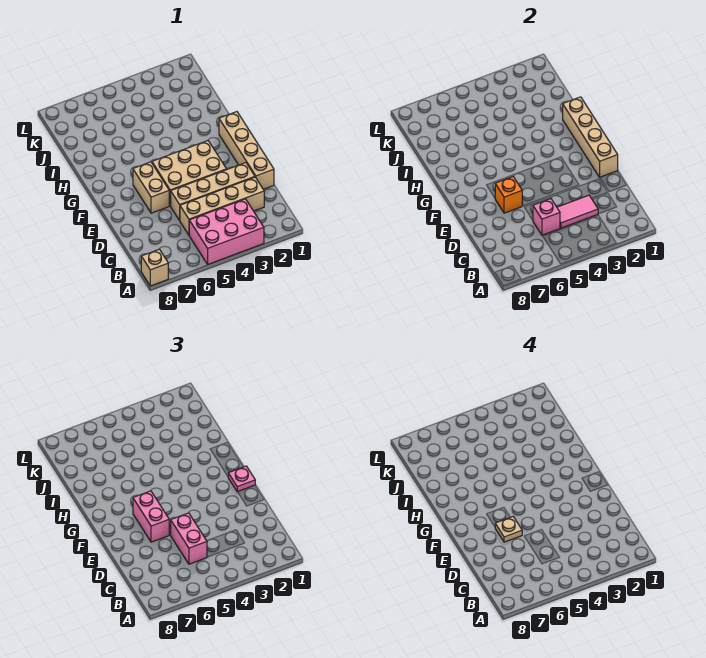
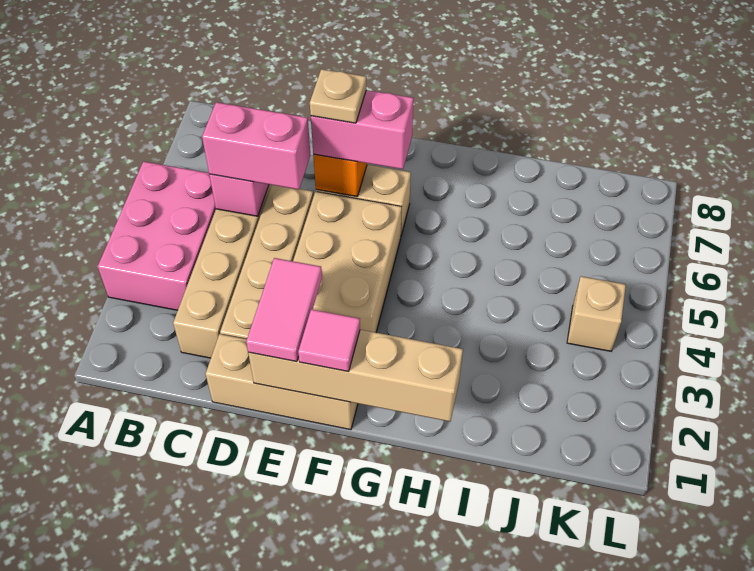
tan 1x1 brick [141,249,168,286] -> tan 1x1 brick moved to [567,276,626,351]
pink 1x2 tile [557,195,598,228] -> pink 1x2 tile moved to [246,258,322,362]
tan 1x4 brick [219,112,274,189] -> tan 1x3 brick [206,334,358,430]
pink 1x1 plate [228,466,255,492] -> pink 1x1 tile [298,309,360,371]

